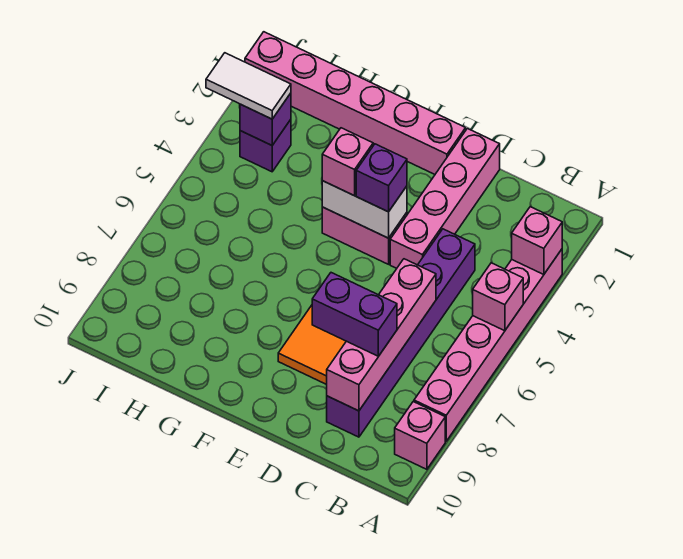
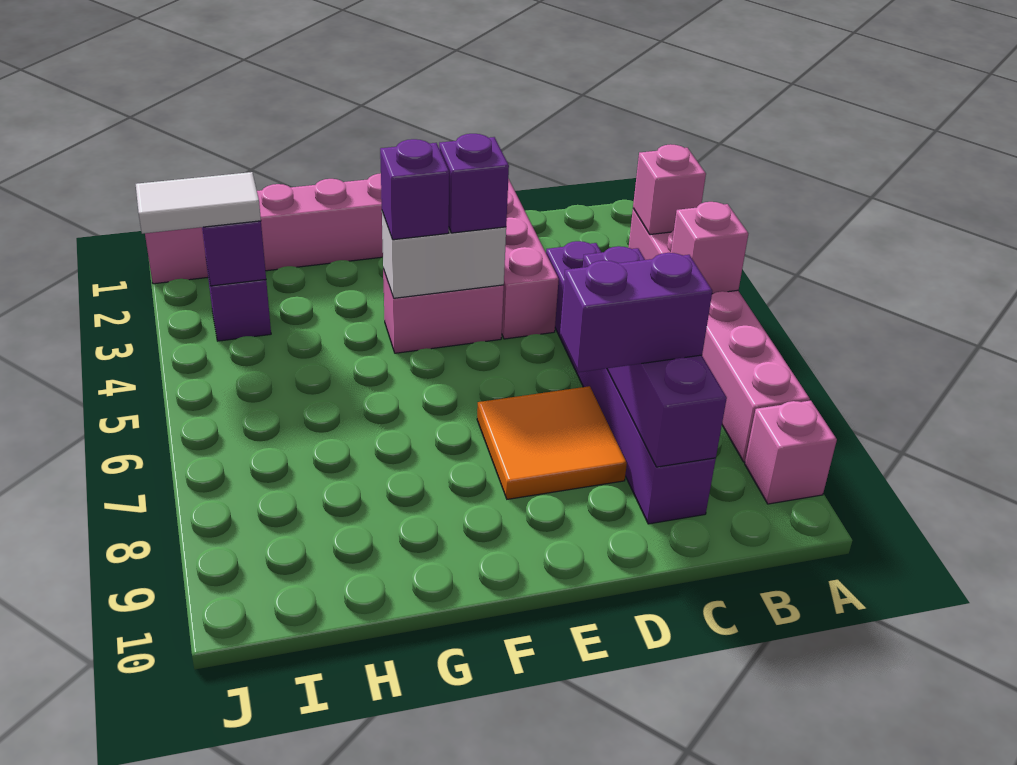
pink 1x4 brick [327,259,436,411] -> purple 1x4 brick [583,246,727,467]
pink 1x1 brick [322,128,373,196] -> purple 1x1 brick [380,139,449,240]

